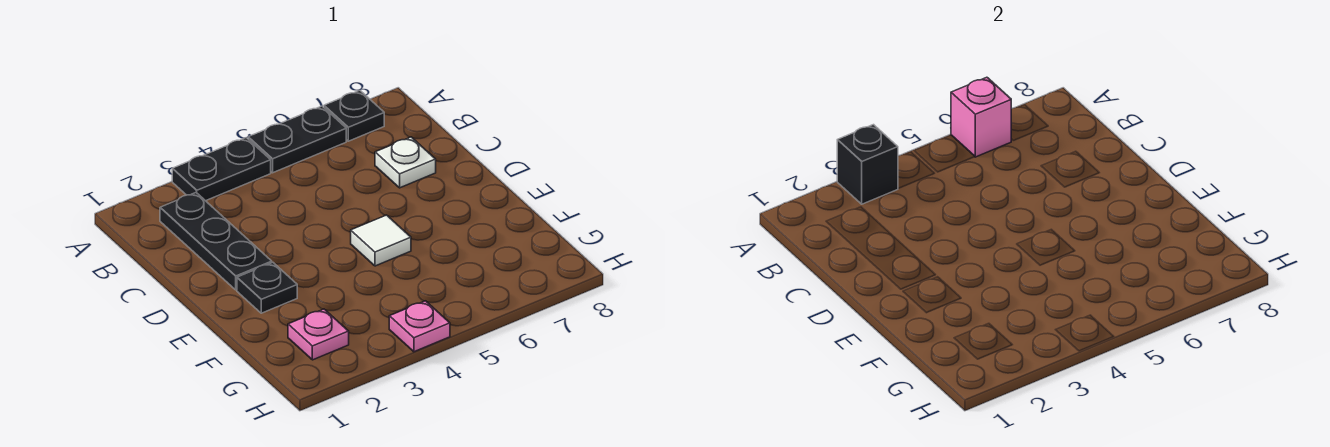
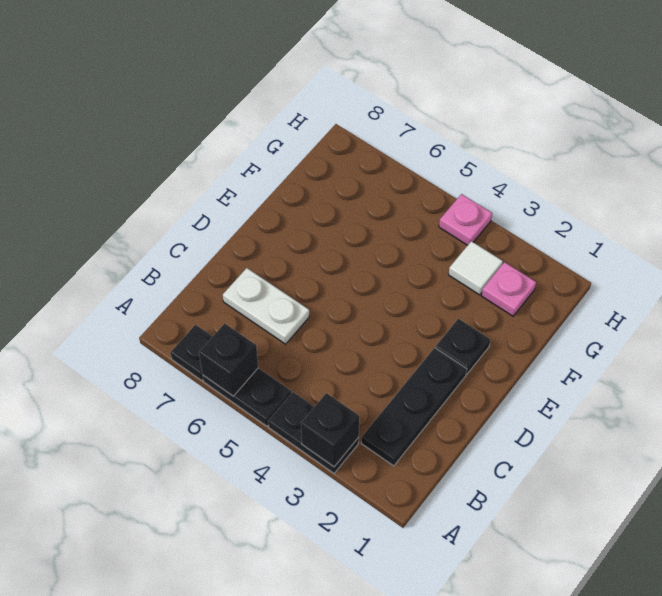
pink 1x1 brick [951,77,1011,157] -> black 1x1 brick [199,323,258,396]
white 1x1 plate [375,137,436,188] -> white 1x2 plate [223,268,309,344]
white 1x1 tile [351,215,411,266] -> white 1x1 tile moved to [449,241,503,295]

